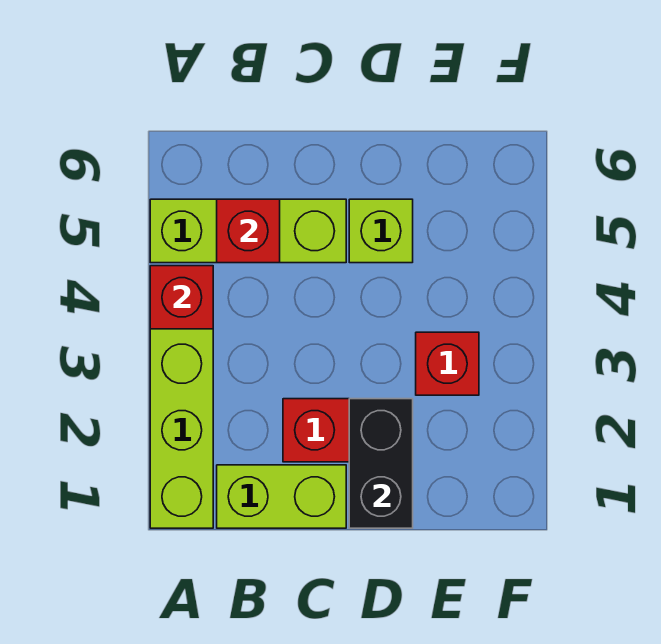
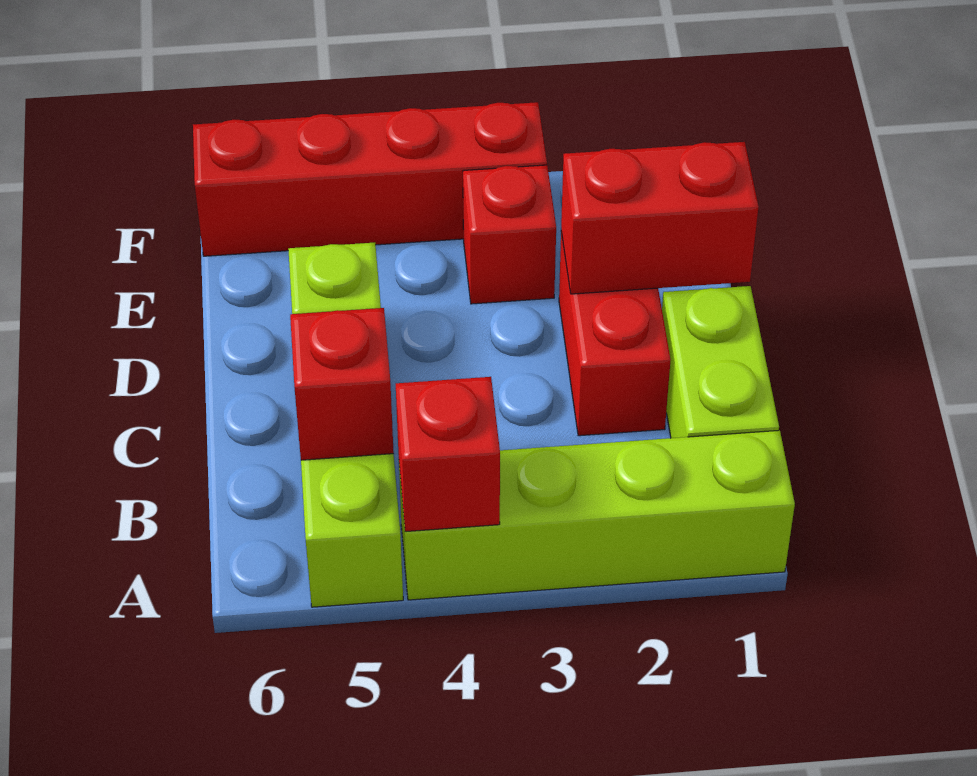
black 1x2 brick [349,399,413,528] -> red 1x2 brick [561,142,759,294]
none -> red 1x4 brick [193,102,547,256]

